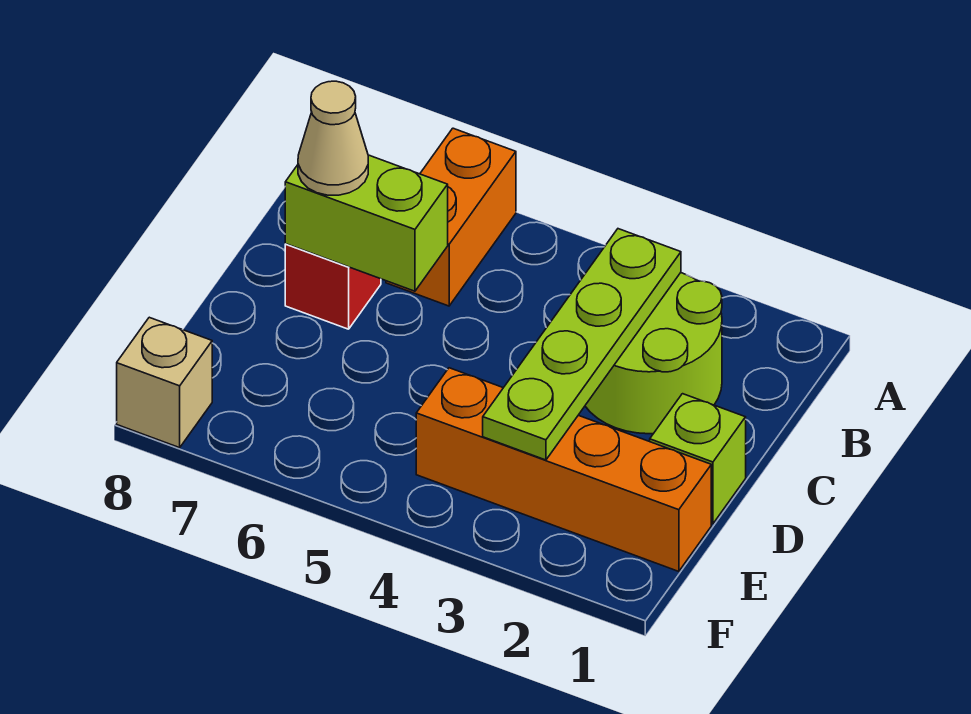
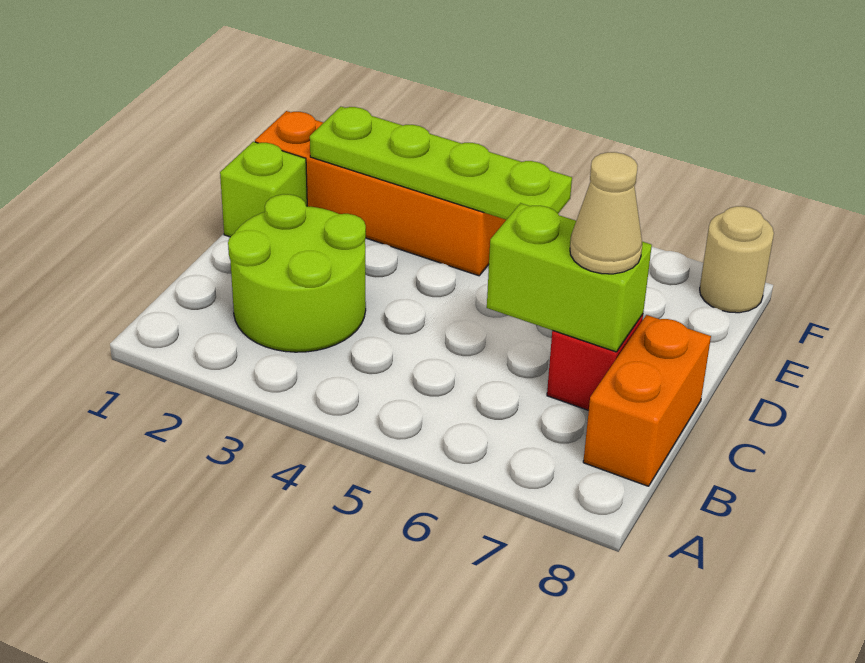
orange 1x2 brick [386,128,516,306] -> orange 1x2 brick moved to [583,315,711,486]
lime 1x4 plate [483,229,681,460] -> lime 1x4 plate turned to [310,107,572,220]
tan 1x1 brick [117,317,212,448] -> tan 1x1 round brick [700,206,774,313]

